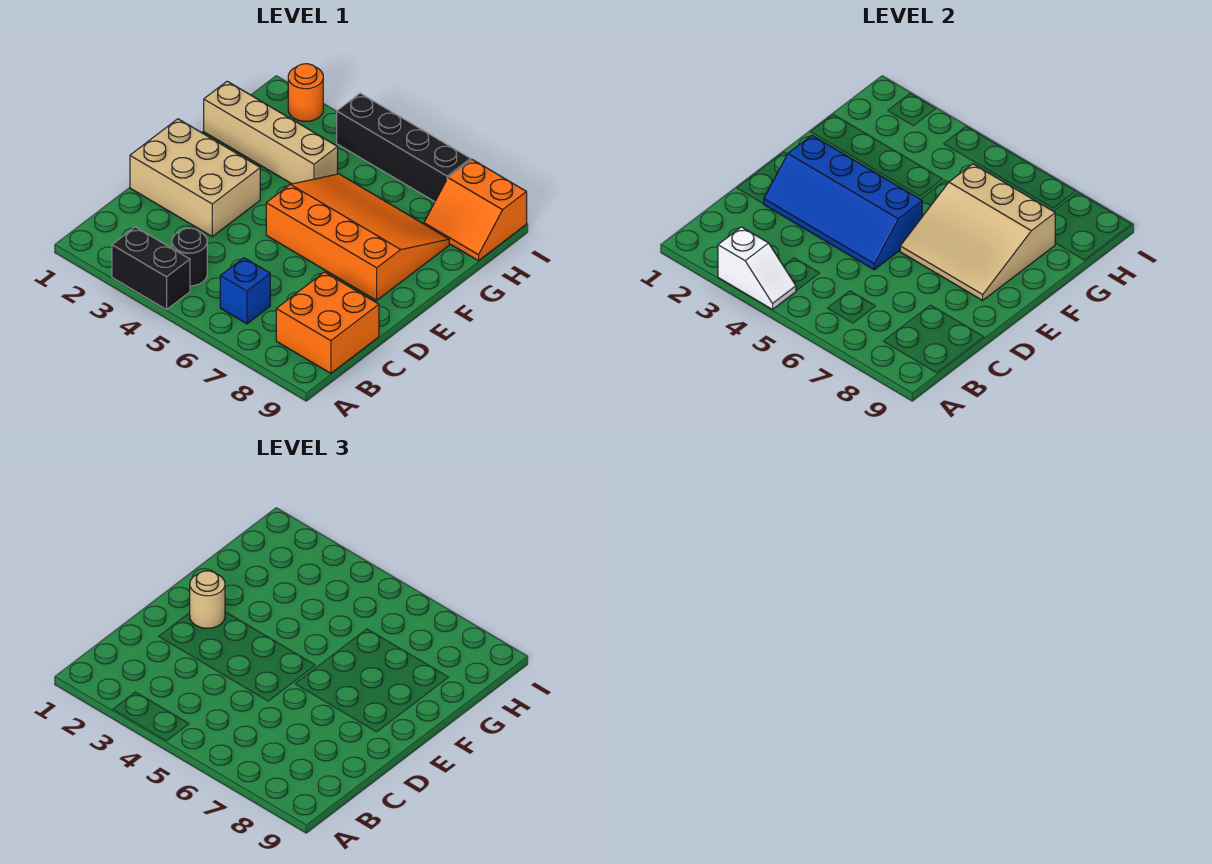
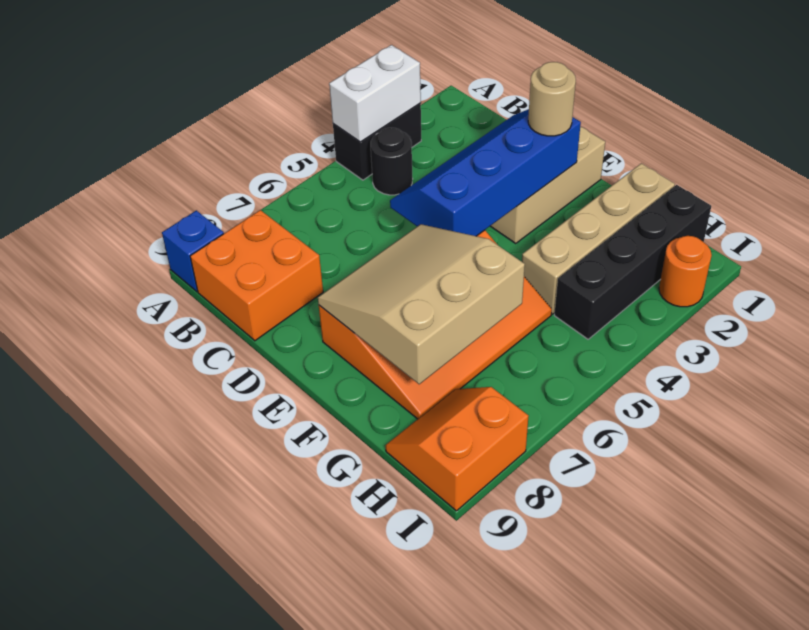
white 1x2 slope [718,227,796,310] -> white 1x2 brick [329,45,421,142]
blue 1x1 brick [220,258,270,324] -> blue 1x1 brick moved to [162,210,224,292]
black 1x4 brick [337,93,471,202] -> black 1x4 brick moved to [554,185,711,339]

